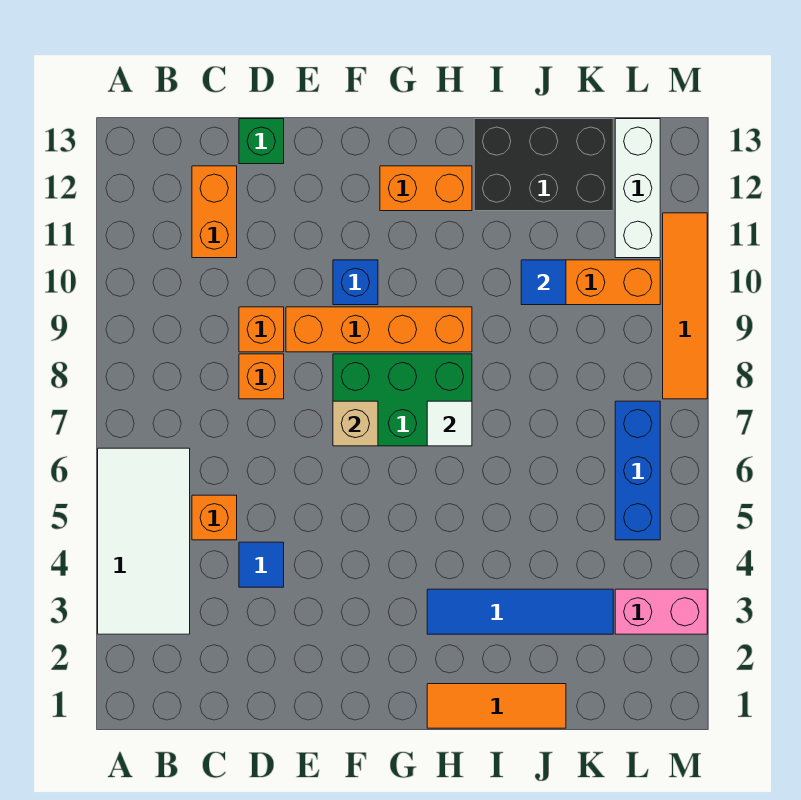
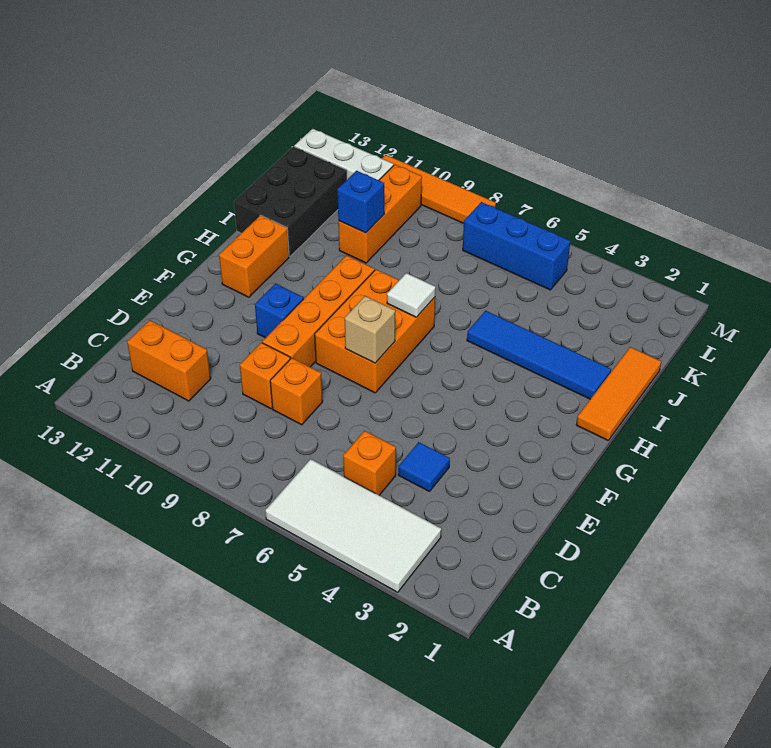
green 1x1 brick [239,119,284,164] -> none
green 2x3 brick [333,354,472,446] -> orange 2x3 brick [315,269,435,393]
blue 1x4 tile [427,589,613,634] -> blue 1x4 tile turned to [467,311,611,399]
blue 1x1 tile [521,260,566,305] -> blue 1x1 brick [337,171,384,233]
pink 1x2 brick [615,589,707,634] -> none

